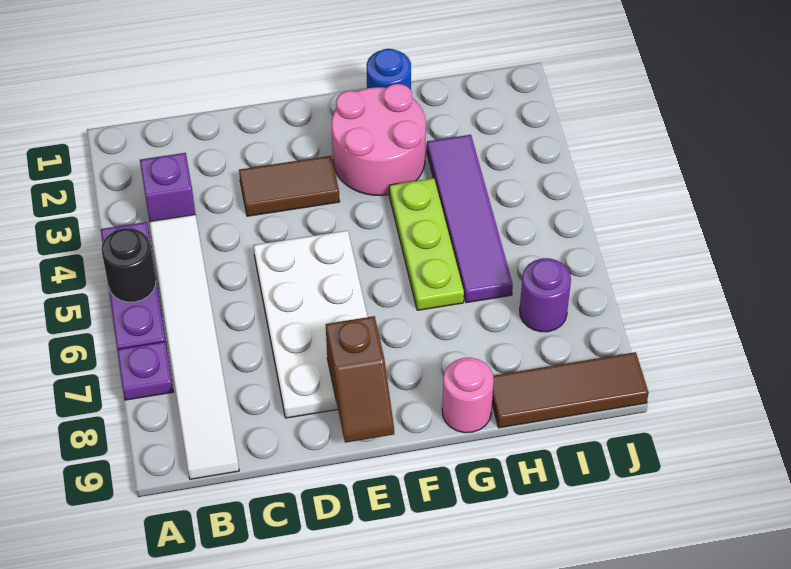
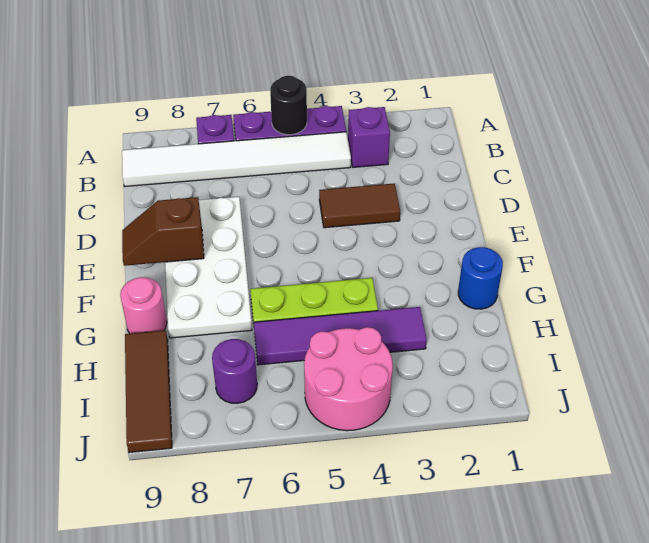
brown 1x2 tile [239,156,340,216] -> brown 1x2 tile turned to [319,183,400,228]
white 2x4 plate [253,231,368,418] -> white 2x4 plate turned to [165,197,252,338]
pink 2x2 round brick [332,84,426,196] -> pink 2x2 round brick moved to [304,327,393,431]

